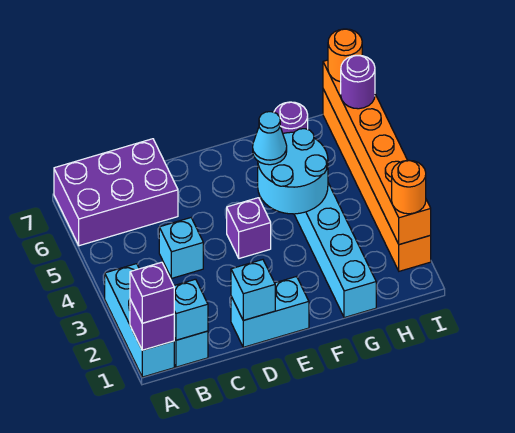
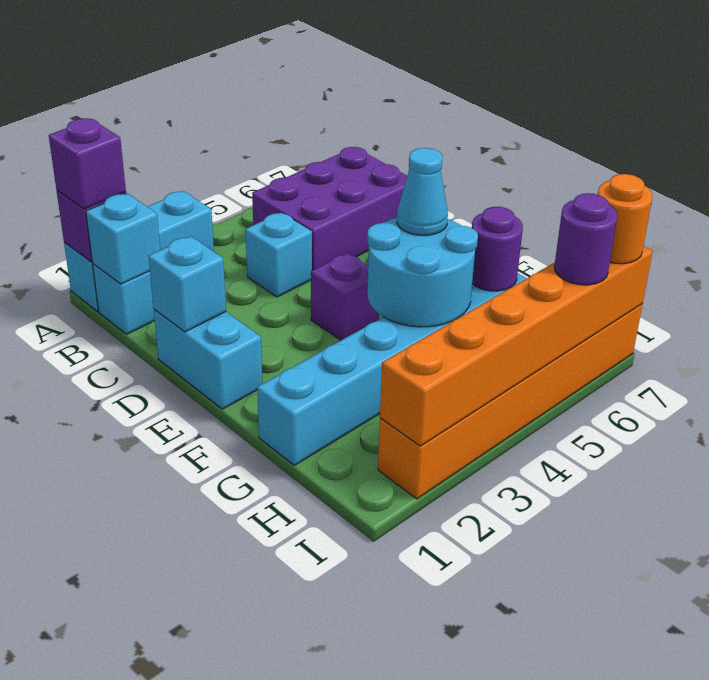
purple 2x3 brick [54,139,178,246] -> purple 2x3 brick turned to [252,147,407,270]
orange 1x1 round brick [392,160,426,214] -> none

